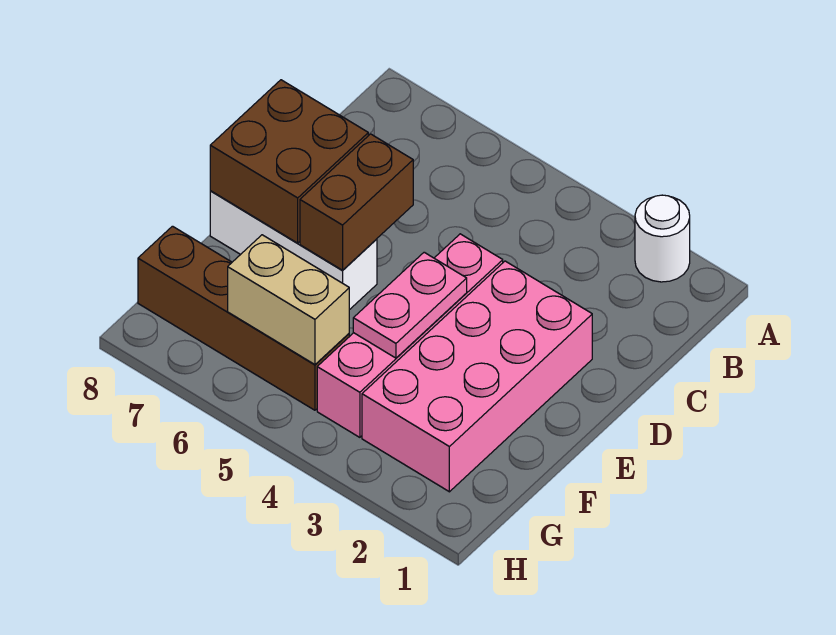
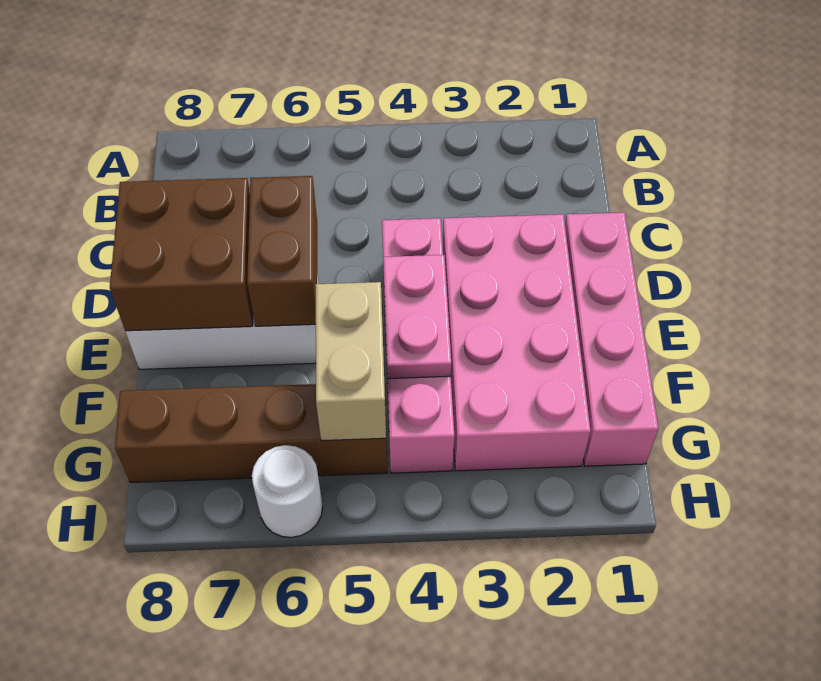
white 1x1 round brick [635,195,690,282] -> white 1x1 round brick moved to [252,445,323,537]
none -> pink 1x4 brick [565,212,658,466]
tan 1x2 brick [228,235,349,365] -> tan 1x2 brick turned to [315,282,386,441]

